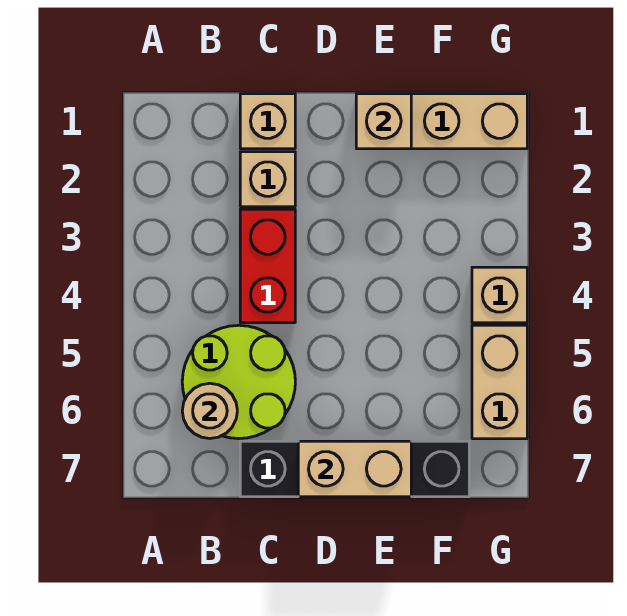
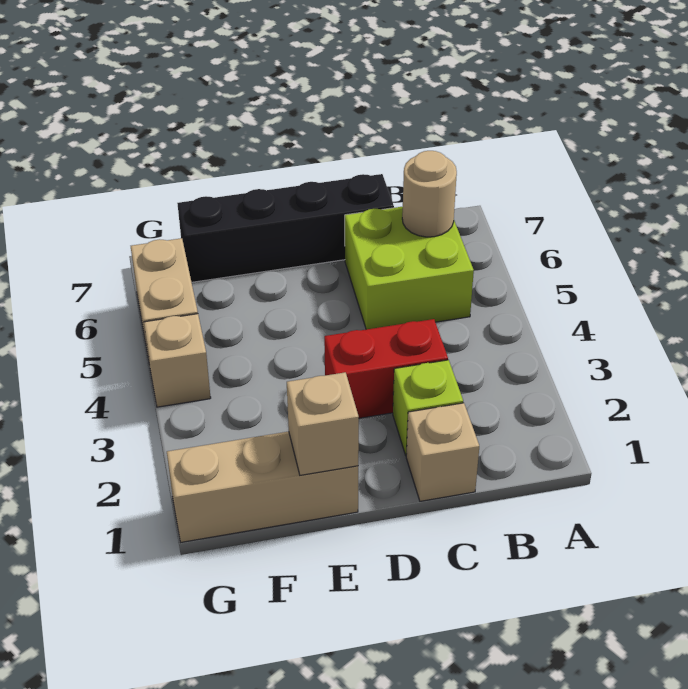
lime 2x2 round brick [182,325,295,439] -> lime 2x2 brick [345,207,474,329]
tan 1x1 brick [240,152,295,207] -> lime 1x1 brick [393,360,463,455]
red 1x2 brick [240,209,295,323] -> red 1x2 brick turned to [324,319,448,418]
tan 1x2 brick [298,441,411,497] -> none

